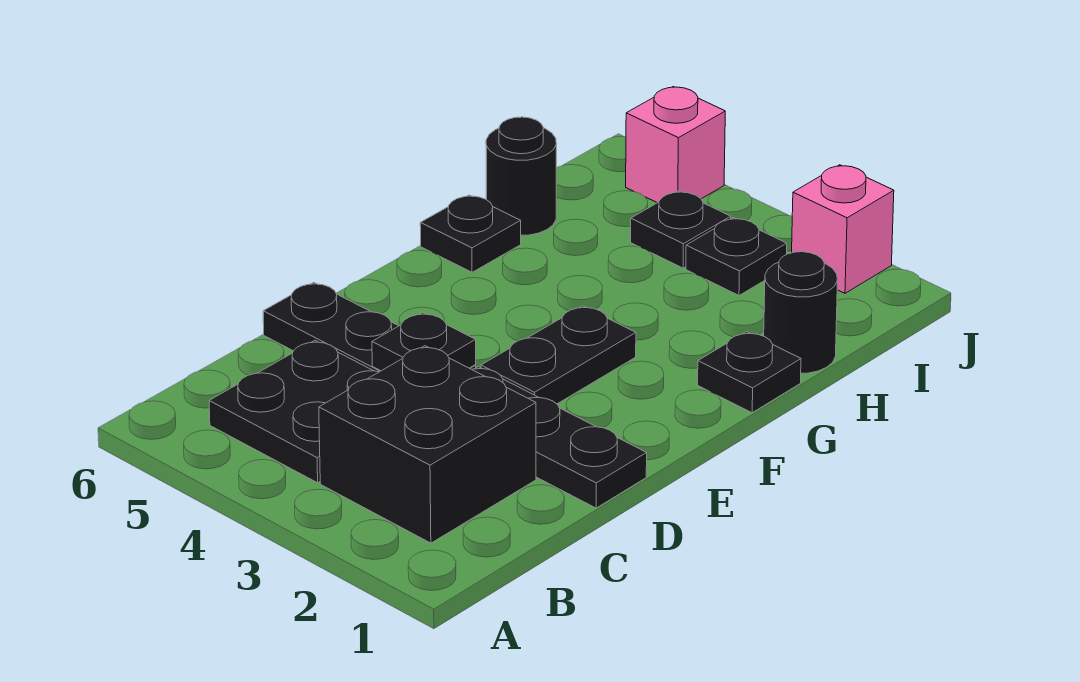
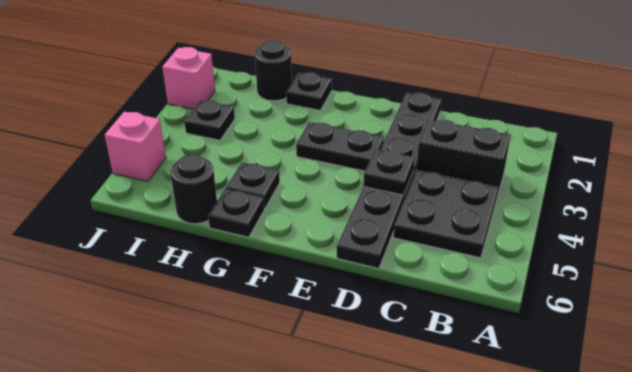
black 2x2 brick [319,346,536,543] -> black 1x2 brick [416,119,511,196]
black 1x1 plate [631,191,731,268] -> black 1x1 plate moved to [226,162,280,208]

